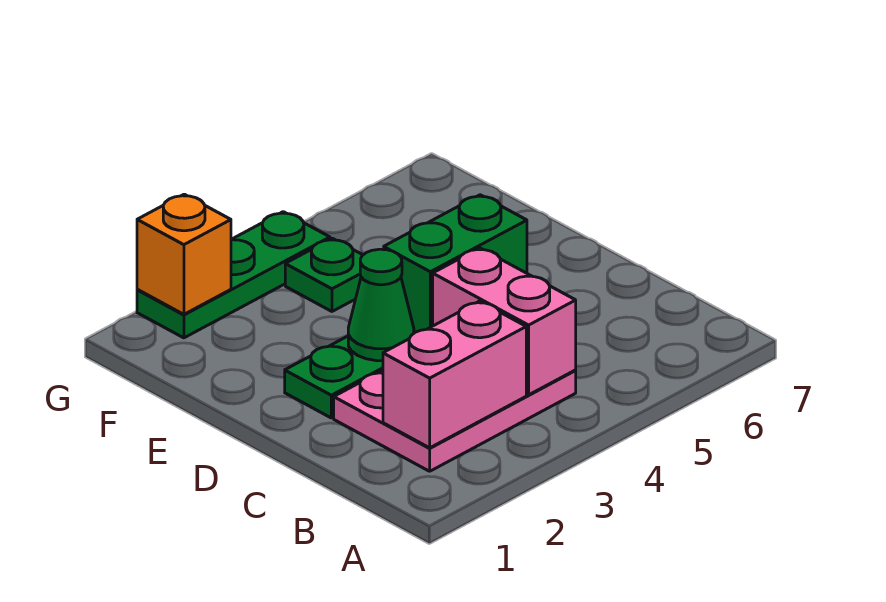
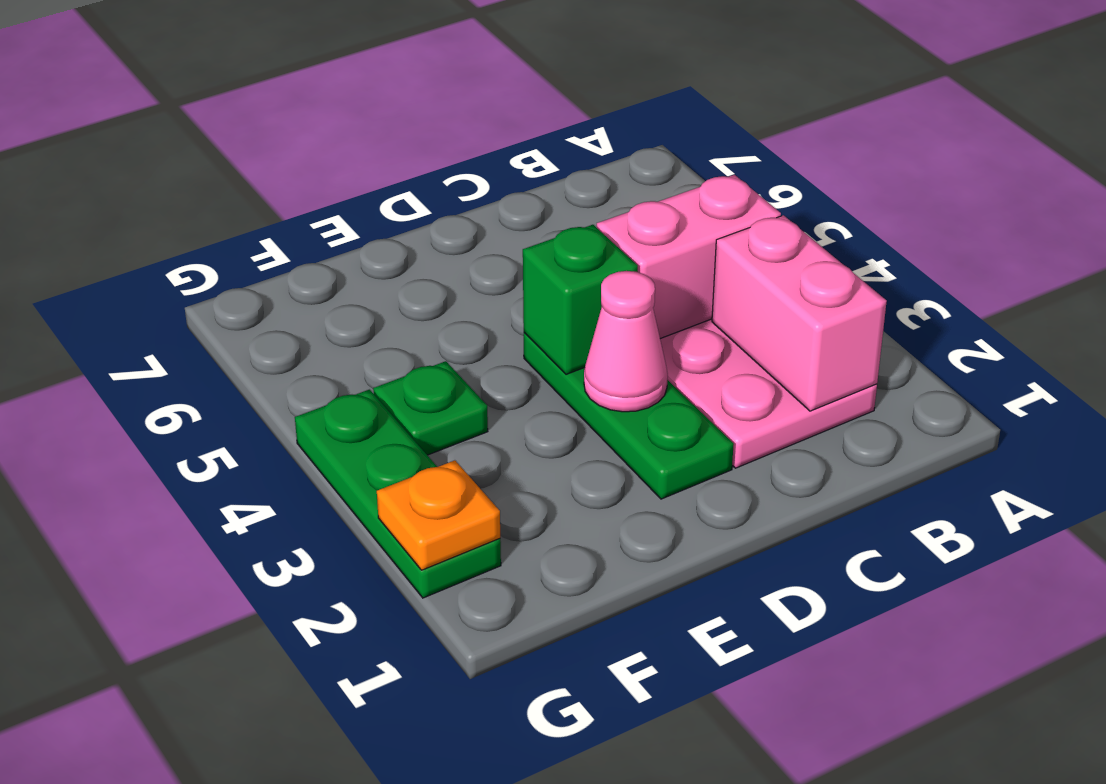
green 1x1 cone [348,249,414,361] -> pink 1x1 cone [584,271,668,412]
green 1x2 brick [384,195,527,333] -> green 1x1 brick [523,225,638,374]
orange 1x1 brick [137,194,231,314] -> orange 1x1 plate [377,460,500,570]

